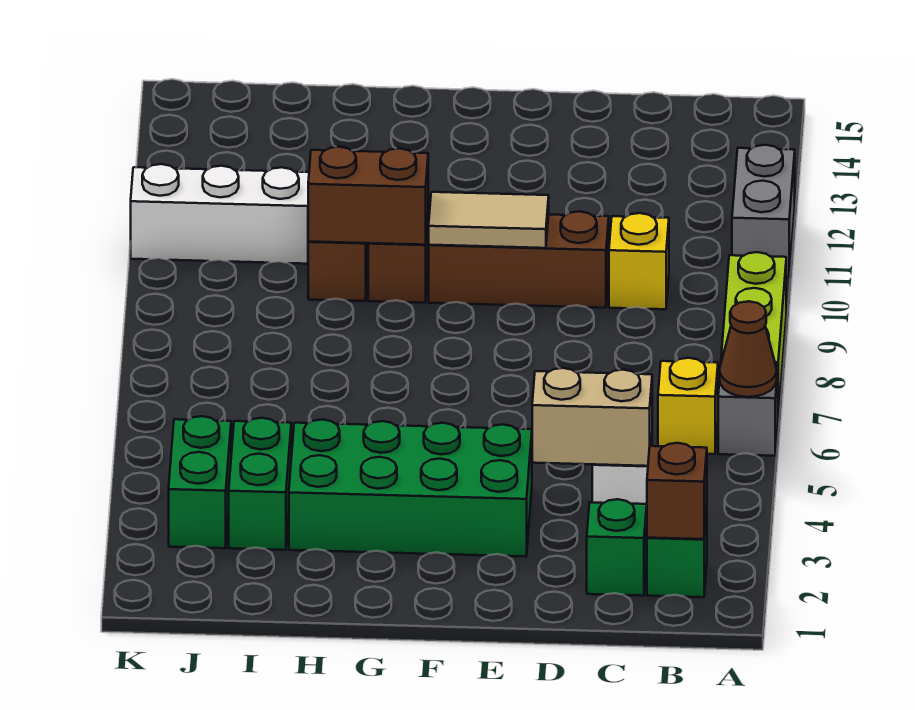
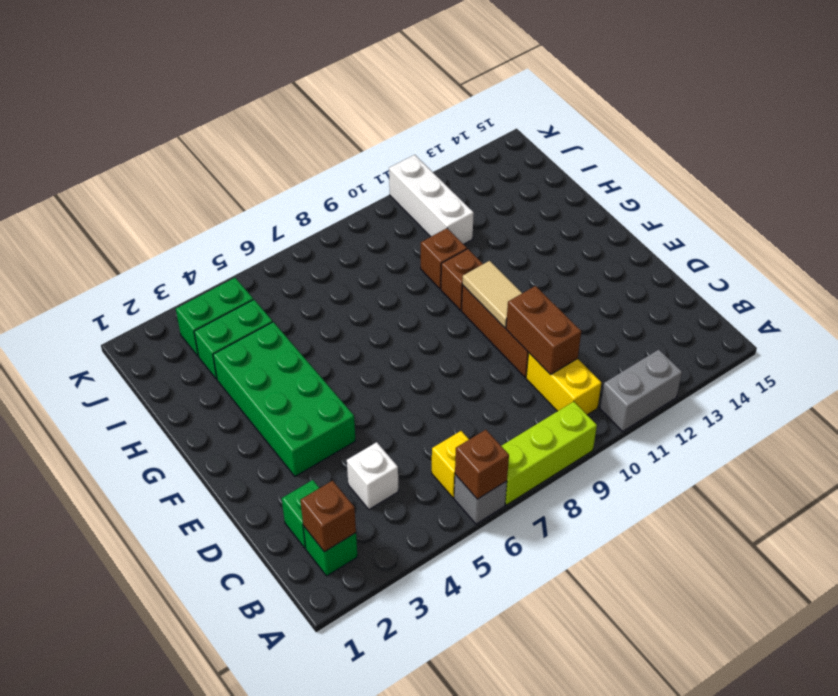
brown 1x1 cone [720,301,777,397] -> brown 1x1 brick [455,430,509,499]
tan 1x2 brick [532,368,652,466] -> none
yellow 1x1 brick [609,213,669,309] -> yellow 1x2 brick [526,353,601,415]
brown 1x2 brick [308,147,428,245] -> brown 1x2 brick moved to [506,286,581,375]

